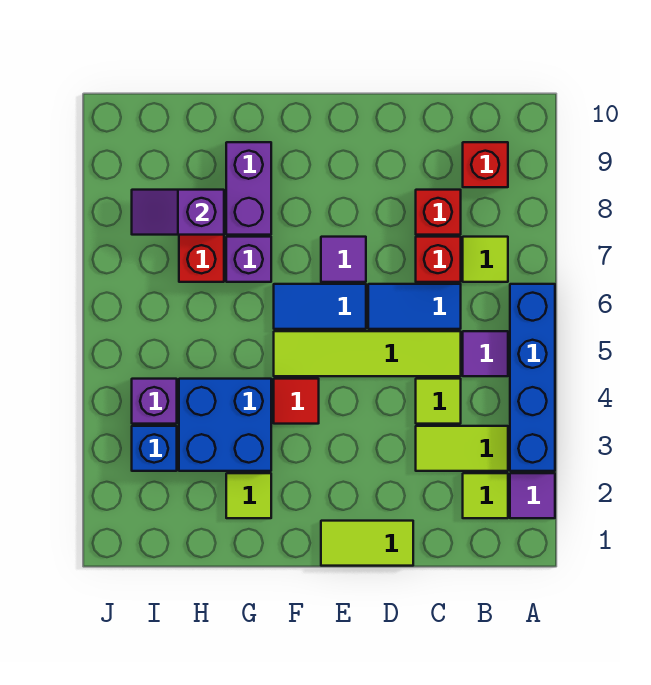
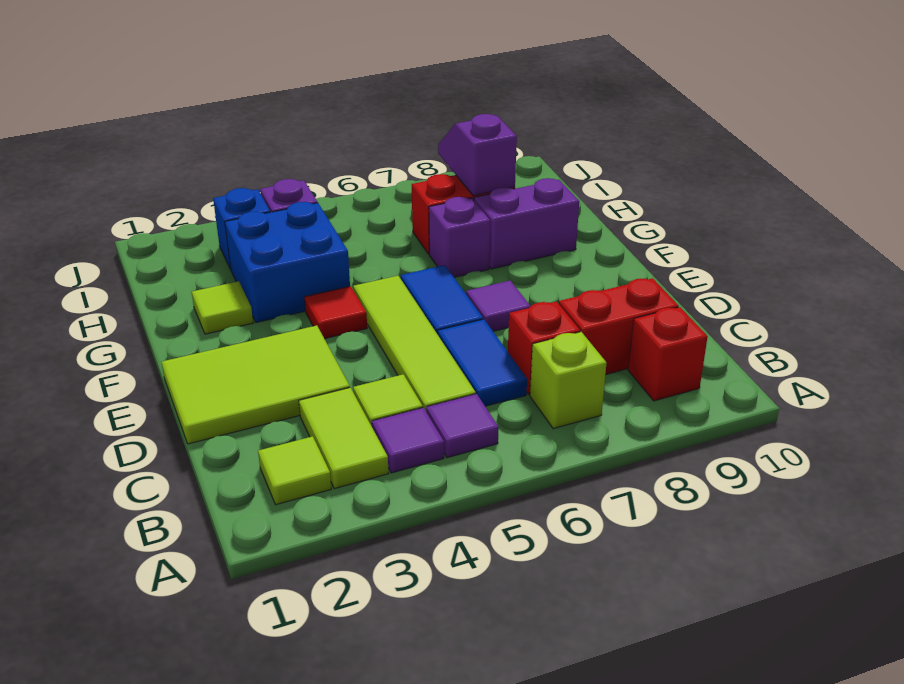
purple 1x1 tile [510,473,555,518] -> purple 1x1 tile moved to [372,408,444,473]
blue 1x4 brick [510,284,555,471] -> none
lime 1x1 tile [463,237,508,282] -> lime 1x1 brick [530,332,607,429]
red 1x1 brick [416,190,461,235] -> red 1x2 brick [559,278,679,375]
lime 1x2 tile [321,521,413,566] -> lime 2x3 tile [162,325,350,444]

